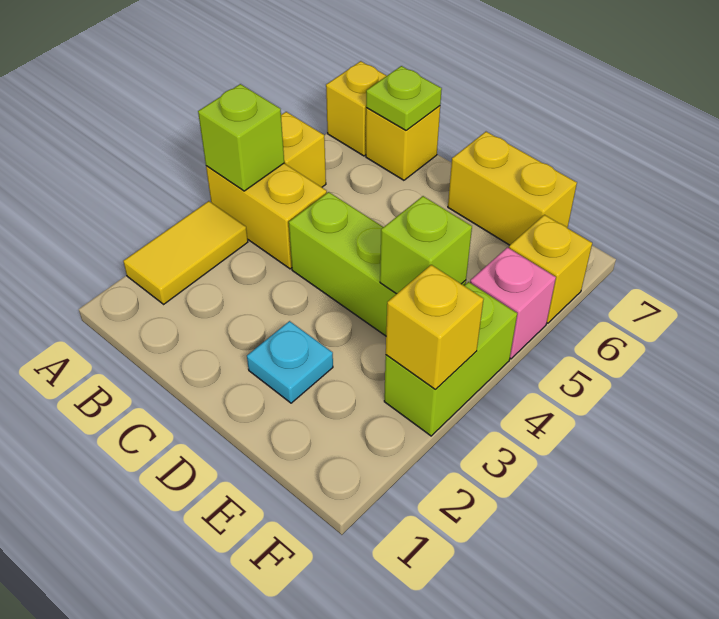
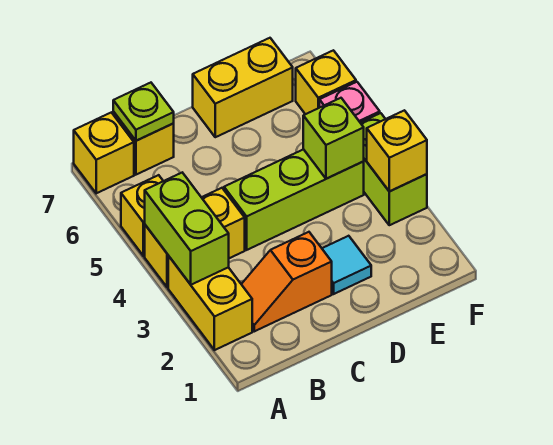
yellow 1x2 tile [123,201,248,304] -> yellow 1x2 brick [168,256,252,350]
lime 1x1 brick [198,84,284,191] -> lime 1x2 brick [145,173,229,285]
none -> orange 1x2 slope [241,232,332,331]
cyan 1x1 plate [247,321,333,403] -> cyan 1x1 tile [322,236,371,294]

